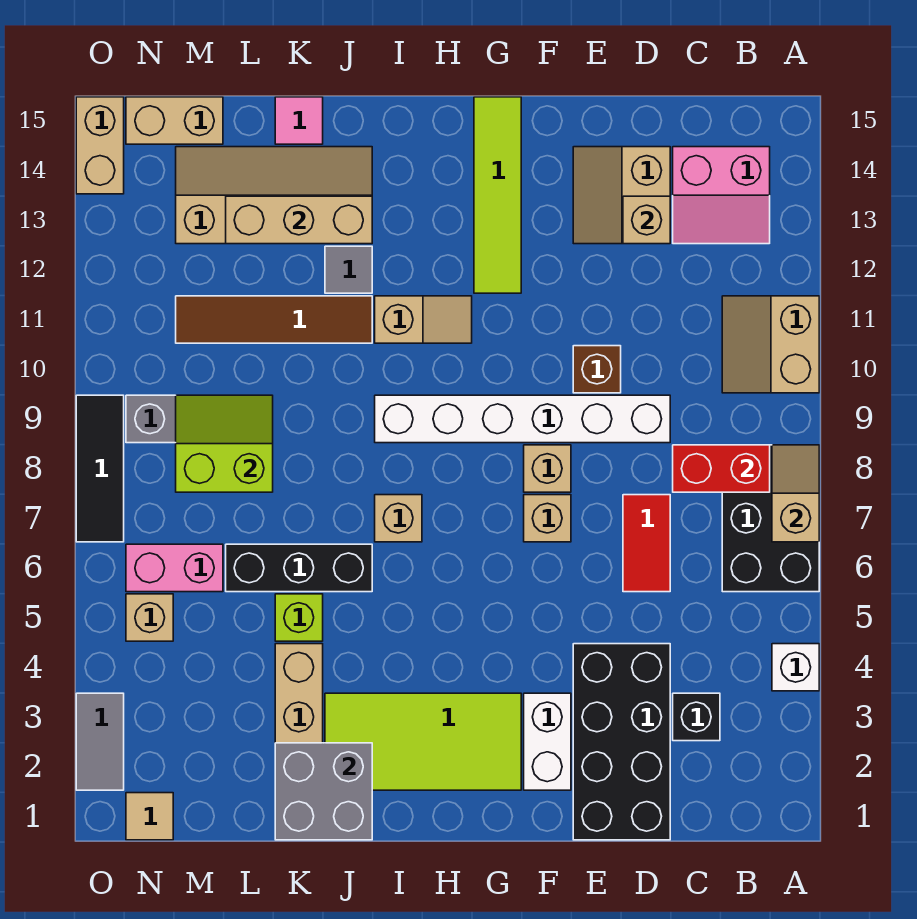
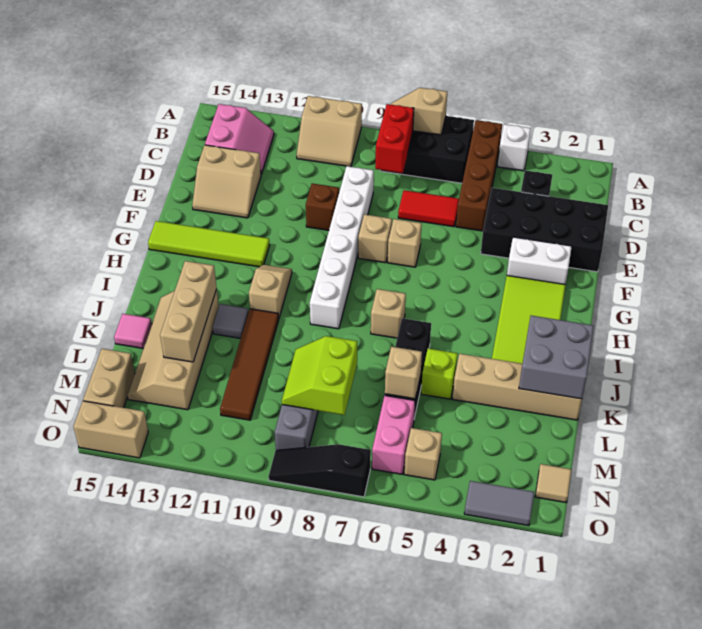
none -> brown 1x4 brick [456,120,502,231]
tan 1x1 brick [623,196,670,244] -> tan 1x1 brick moved to [385,347,422,399]
black 1x3 tile [76,395,124,542] -> black 1x3 slope [268,444,371,497]

